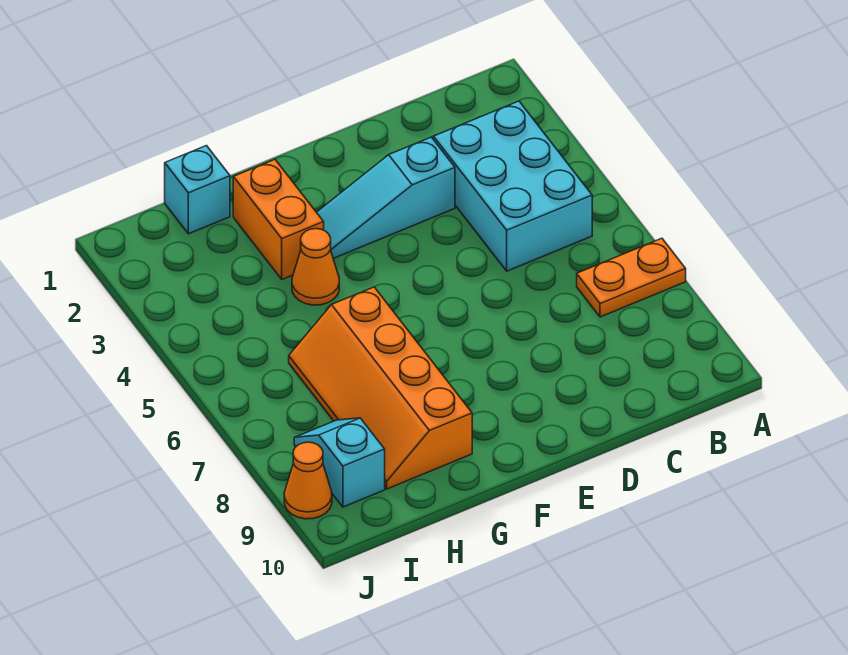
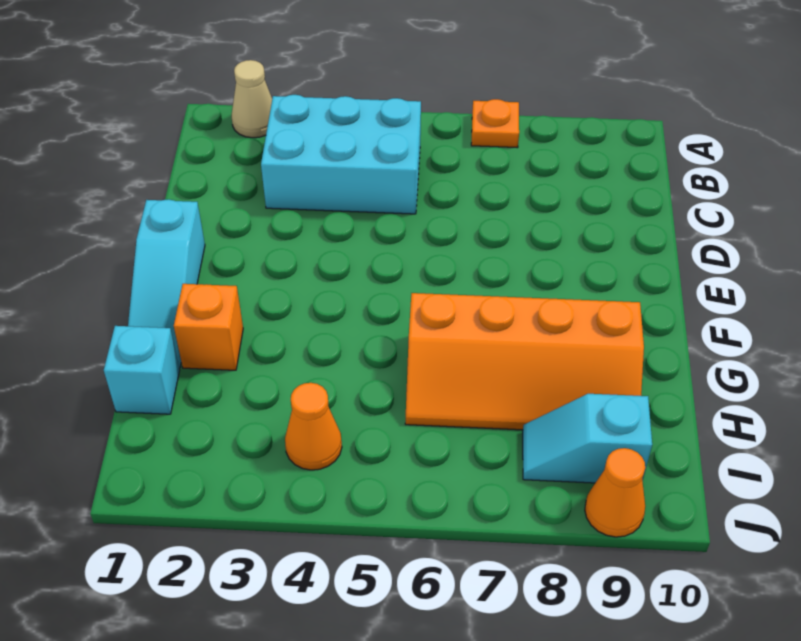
none -> tan 1x1 cone [232,60,272,138]
orange 1x2 plate [577,238,686,317] -> orange 1x1 plate [471,99,519,148]
cyan 1x3 slope [317,137,455,258] -> cyan 1x3 slope moved to [128,199,205,368]
orange 1x2 brick [233,160,324,279] -> orange 1x1 brick [174,284,243,370]
orange 1x1 cone [292,229,339,305] -> orange 1x1 cone moved to [285,383,342,470]

